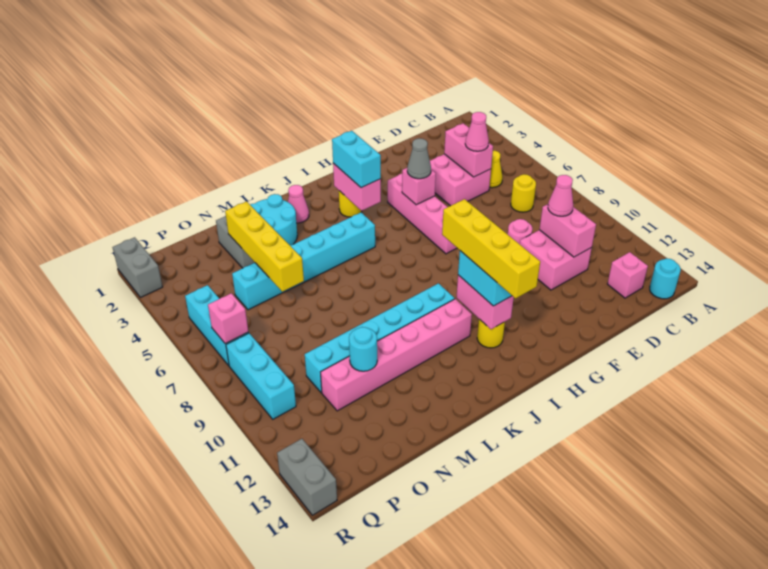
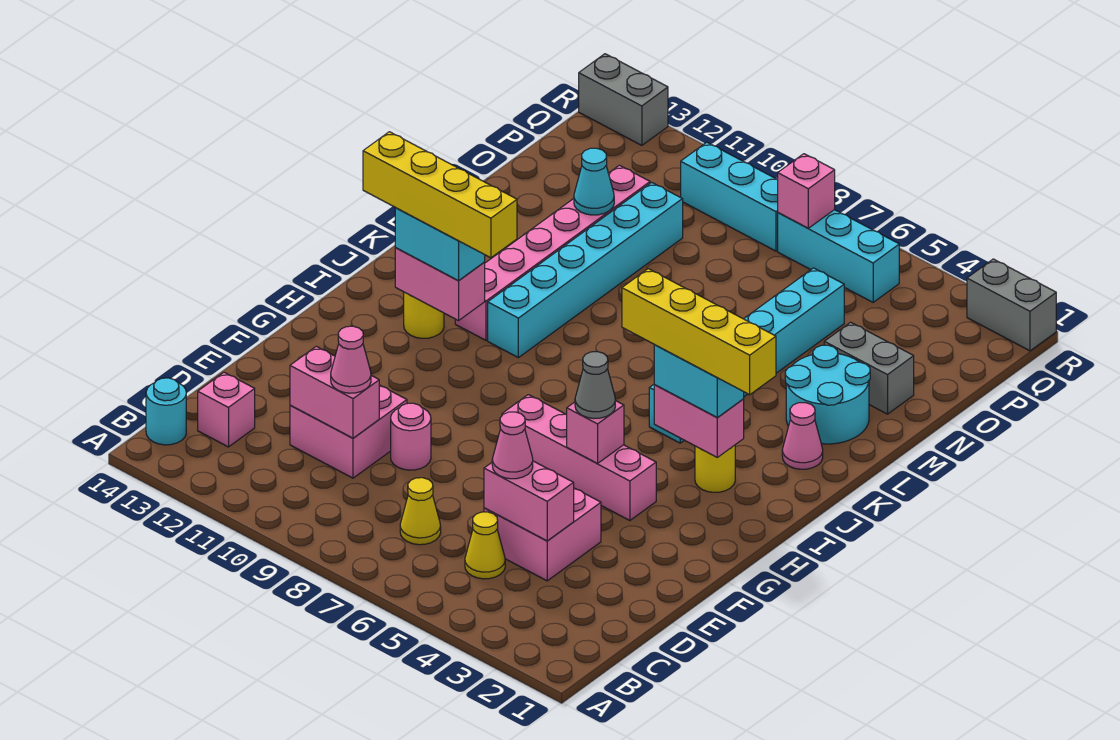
yellow 1x1 round brick [511,174,536,212] -> yellow 1x1 cone [400,478,441,545]
yellow 1x4 brick [225,202,304,292] -> yellow 1x4 brick moved to [622,269,776,395]
cyan 1x1 round brick [349,327,377,371] -> cyan 1x1 cone [574,148,614,215]

